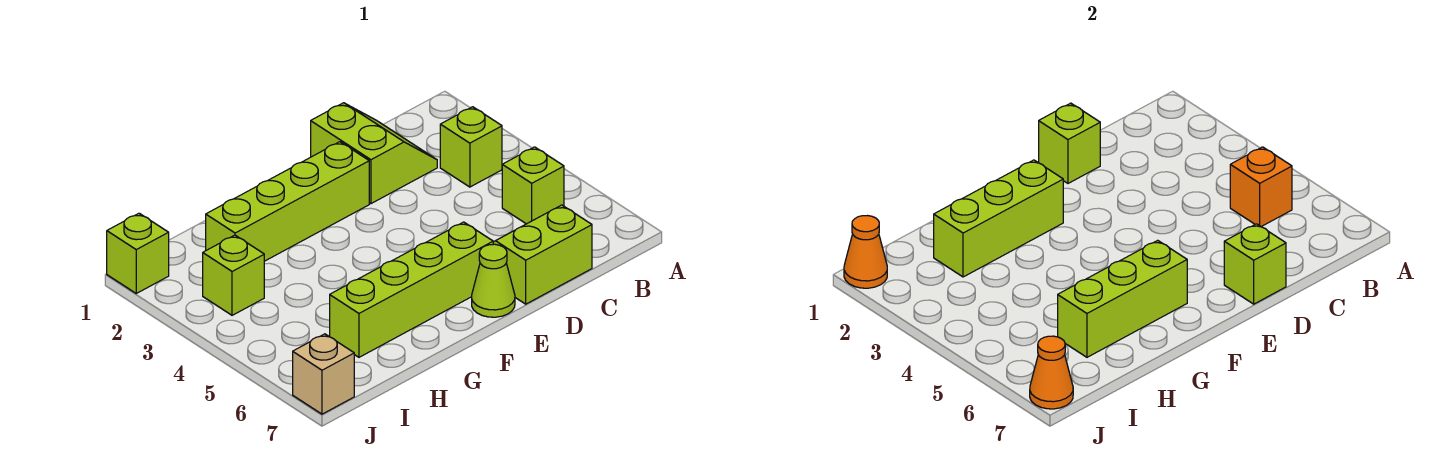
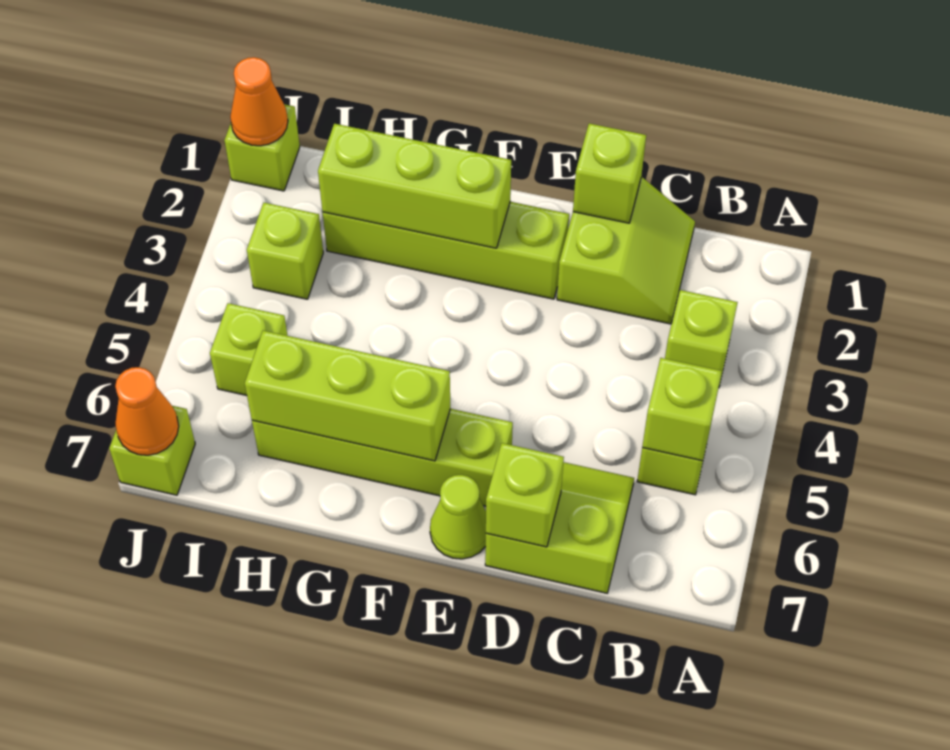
orange 1x1 brick [1230,147,1292,227] -> lime 1x1 brick [642,358,722,461]
none -> lime 1x1 brick [210,303,287,395]
tan 1x1 brick [293,334,354,414] -> lime 1x1 brick [109,406,195,495]

